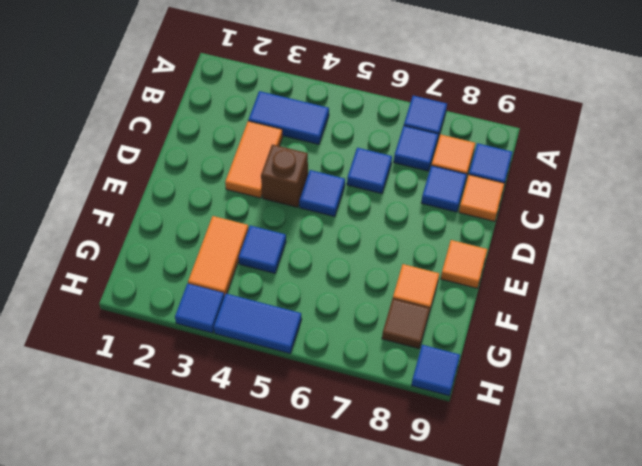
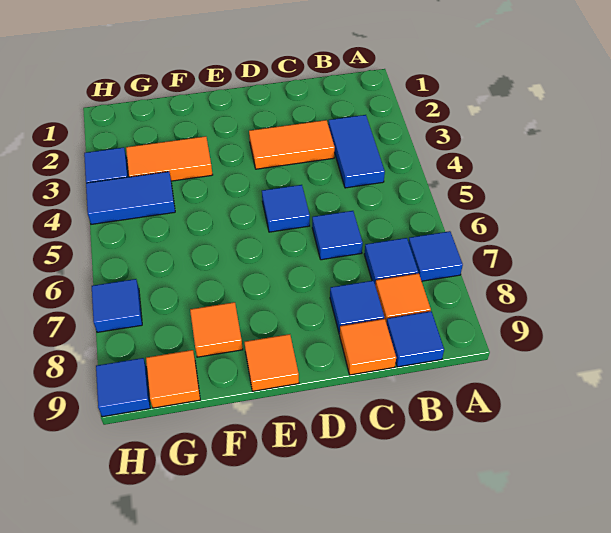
brown 1x1 brick [261,144,308,207] -> none
blue 1x1 tile [239,225,286,273] -> blue 1x1 tile moved to [92,279,142,332]
brown 1x1 tile [382,299,430,349] -> none
none -> orange 1x1 tile [146,350,200,408]
blue 1x2 tile [214,294,302,354] -> blue 1x2 tile turned to [86,172,175,224]

